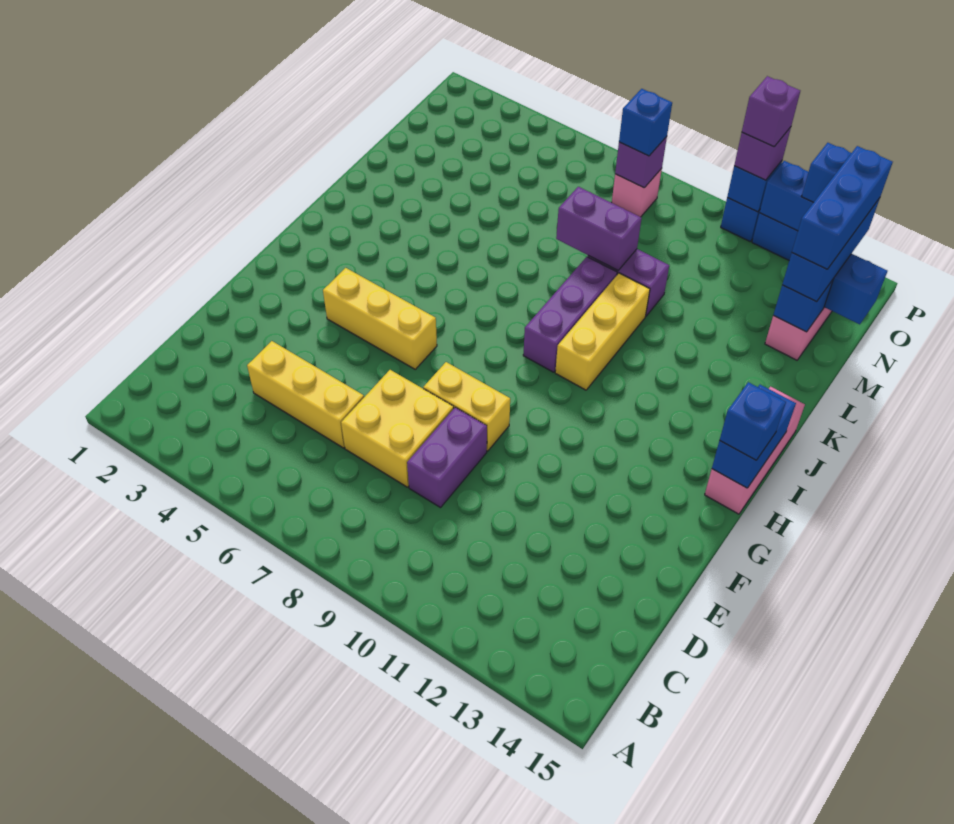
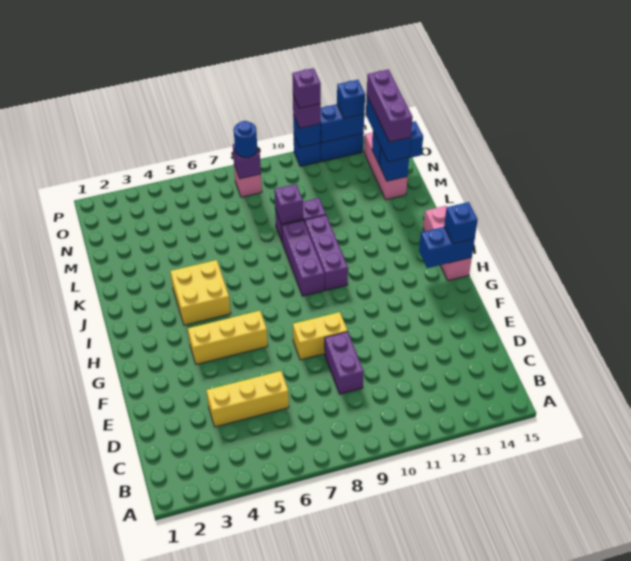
yellow 2x2 brick [341,370,454,487] -> yellow 2x2 brick moved to [170,260,231,325]
blue 1x2 brick [712,385,796,488] -> blue 1x2 brick turned to [419,227,475,268]
yellow 1x3 brick [555,273,650,390] -> purple 1x3 brick [305,215,348,290]
purple 1x2 brick [556,187,642,270] -> purple 1x1 brick [274,184,303,224]
blue 1x3 brick [792,146,893,269] -> purple 1x3 brick [367,69,413,142]
blue 1x1 brick [619,89,672,156] -> blue 1x1 round brick [234,121,257,157]

